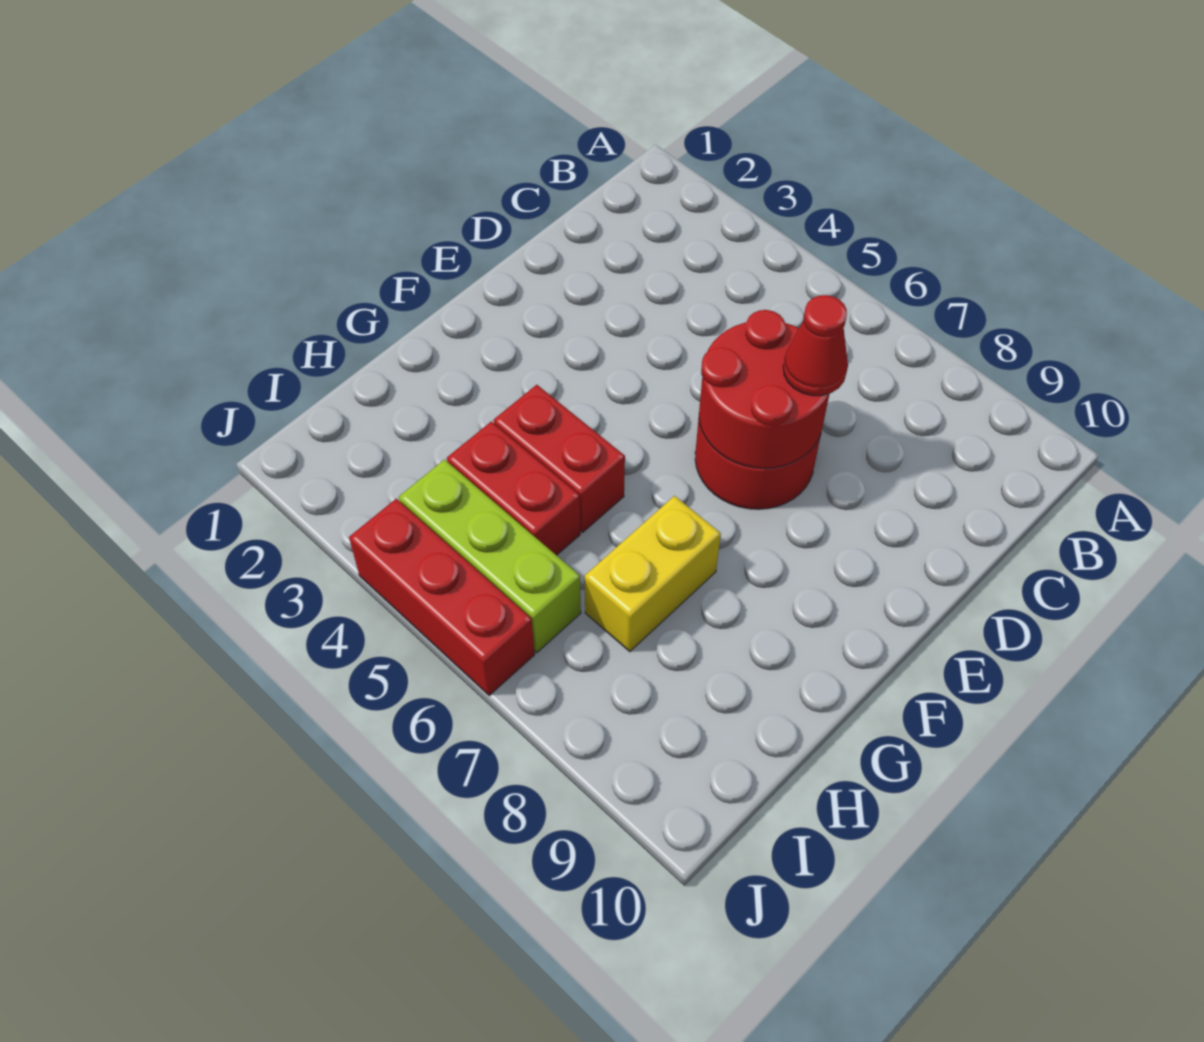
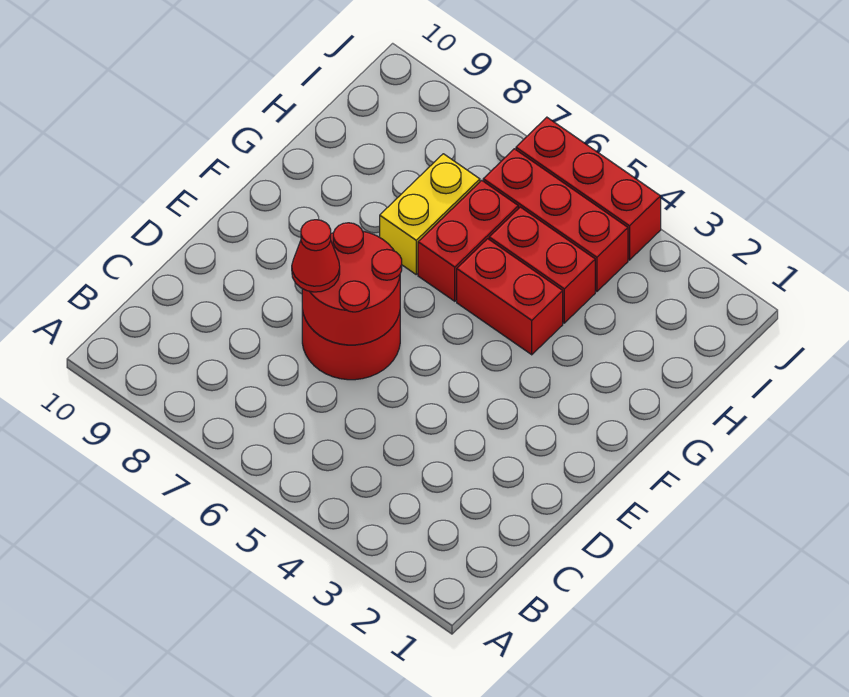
none -> red 1x2 brick [418,180,518,301]
lime 1x3 brick [399,460,581,653] -> red 1x3 brick [483,149,628,292]

